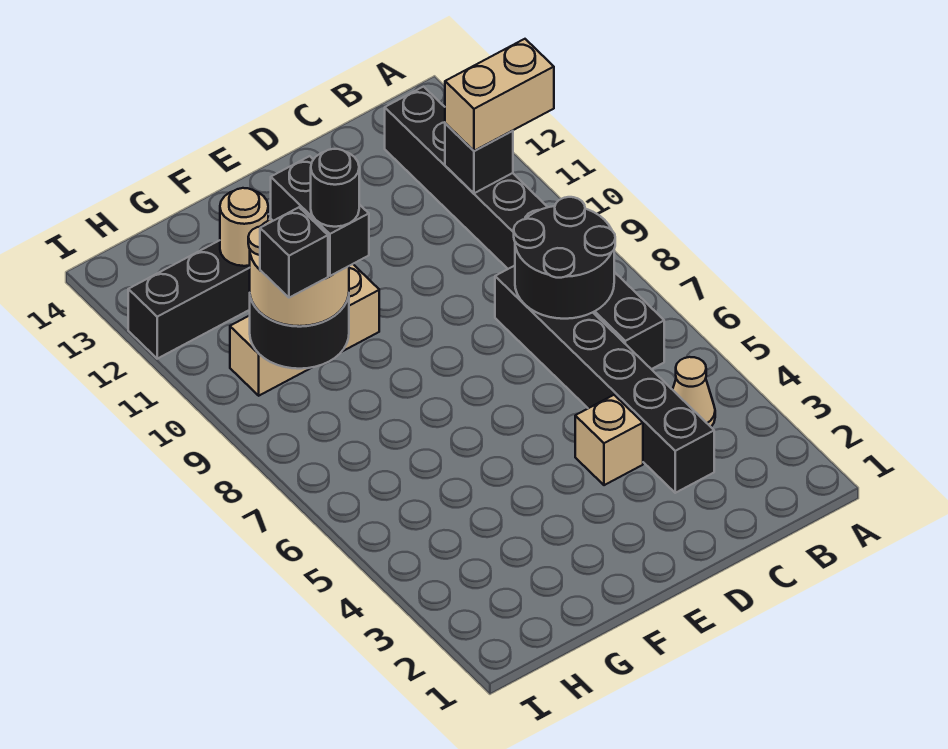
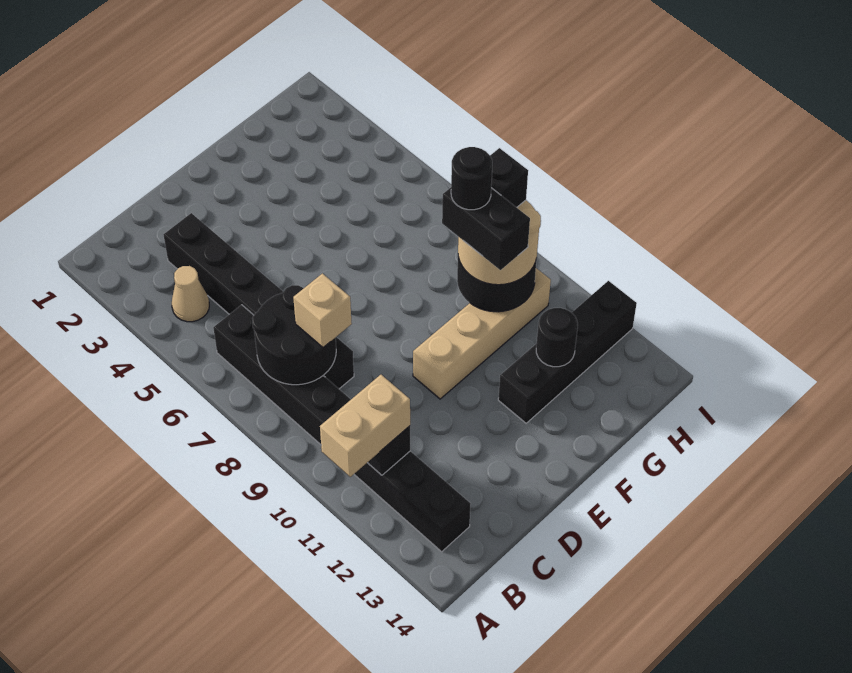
tan 1x1 brick [575,395,643,485] -> tan 1x1 brick moved to [293,273,352,347]
tan 1x3 brick [230,264,379,396] -> tan 1x4 brick [413,268,551,399]
tan 1x1 round brick [220,188,268,266] -> black 1x1 round brick [536,308,578,367]

